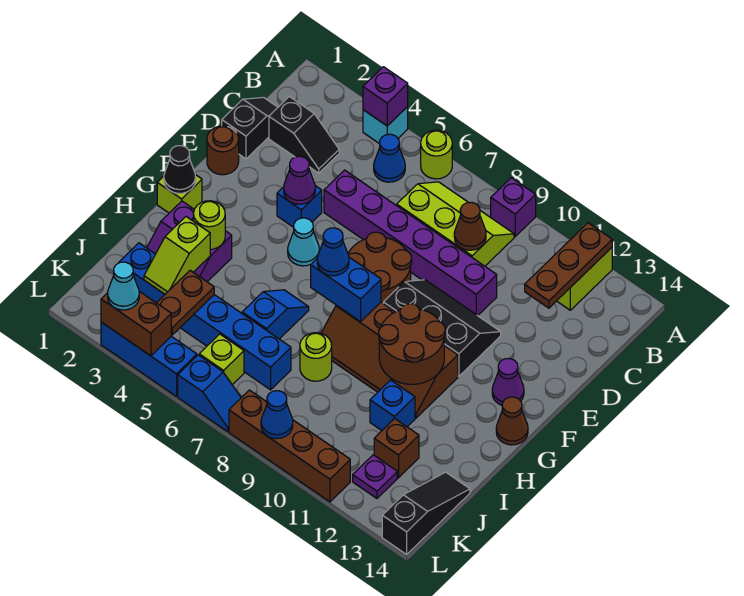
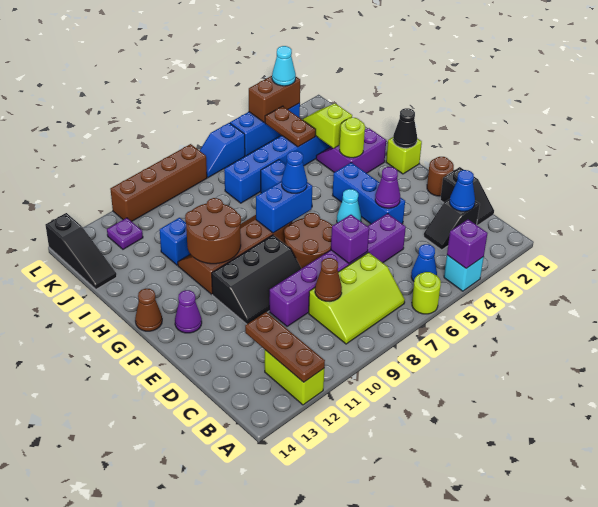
purple 1x1 brick [491,178,536,237] -> purple 1x1 brick moved to [331,215,369,263]
blue 1x1 brick [277,186,322,227] -> blue 1x3 brick [333,163,405,224]
lime 1x1 round brick [300,333,332,381] -> none
brown 1x1 brick [374,419,419,478] -> none
lime 1x1 brick [199,334,244,385] -> none
blue 1x1 cone [261,391,293,439] -> blue 1x1 cone moved to [450,170,475,211]

